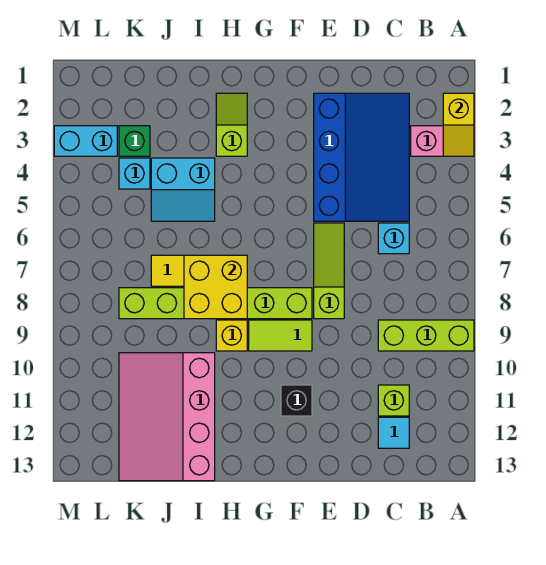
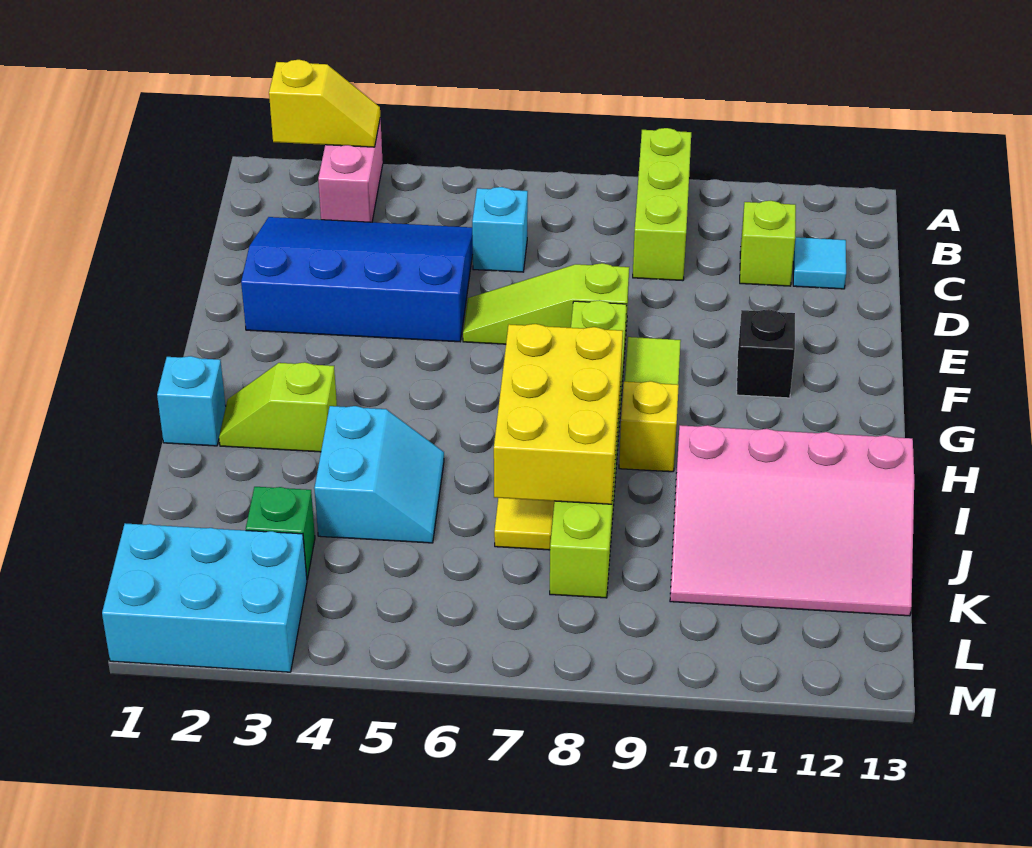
yellow 2x2 brick [184,255,247,319] -> yellow 2x3 brick [494,324,623,504]
cyan 1x1 brick [119,158,150,189] -> cyan 1x1 brick moved to [157,356,226,446]
cyan 1x2 brick [54,126,117,156] -> cyan 2x3 brick [102,523,307,672]

